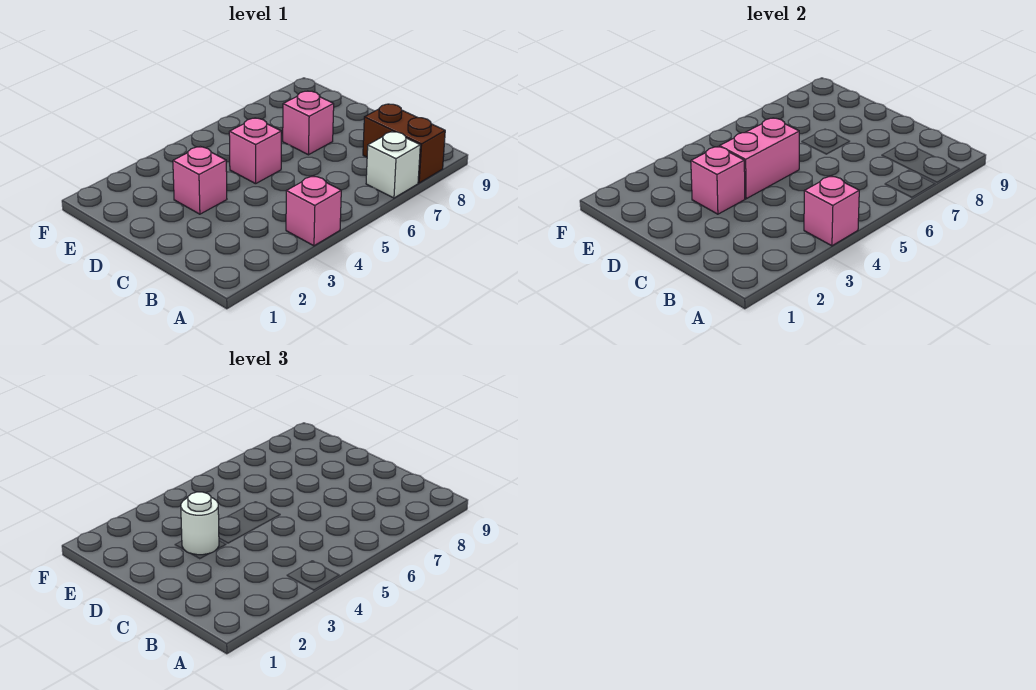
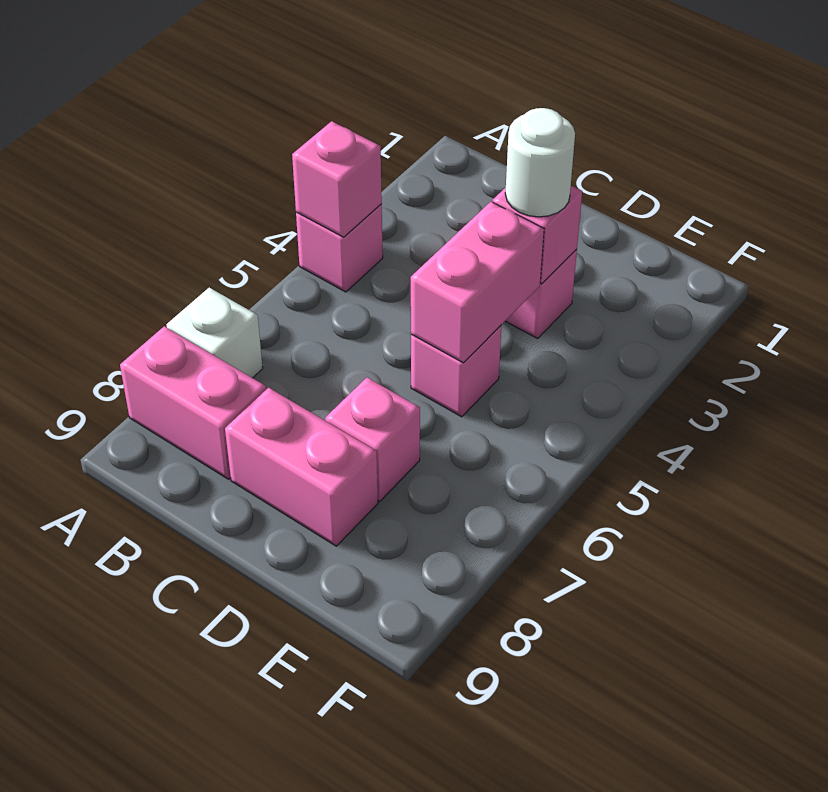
brown 1x2 brick [363,104,445,183] -> pink 1x2 brick [120,326,266,479]
none -> pink 1x2 brick [225,388,378,546]

